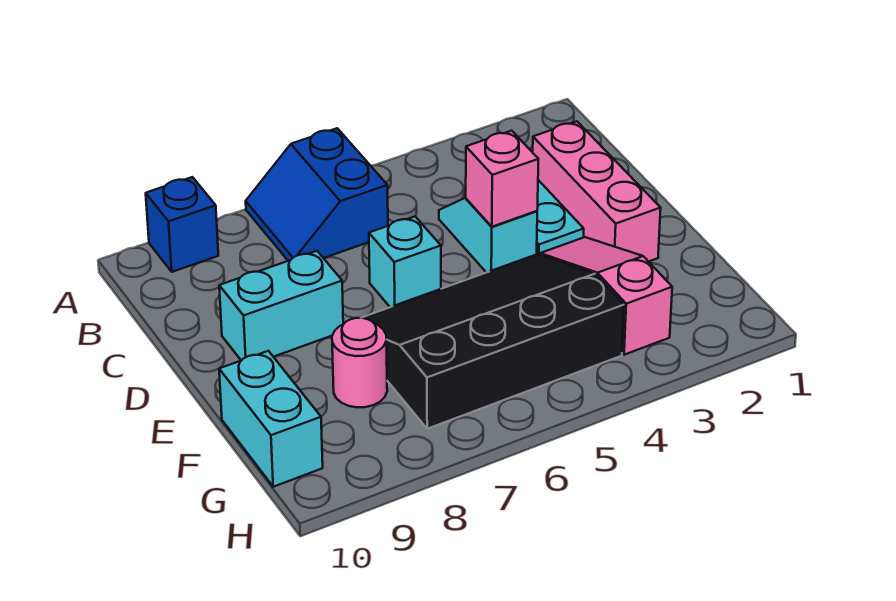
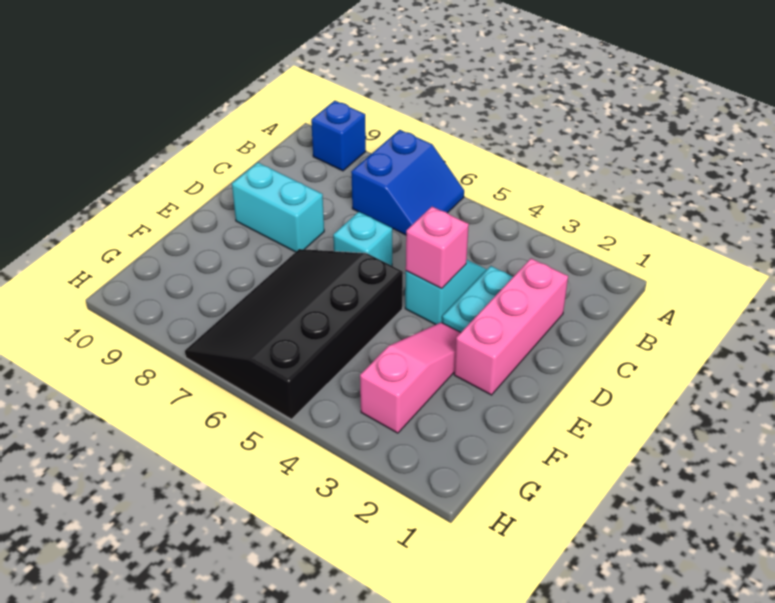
blue 2x2 slope [246,128,388,261] -> blue 2x2 slope turned to [351,130,464,235]
black 3x4 slope [361,254,624,429] -> black 3x4 slope turned to [185,249,403,419]
pink 1x1 round brick [332,318,387,407] -> none
cyan 1x2 brick [219,351,323,487] -> none

